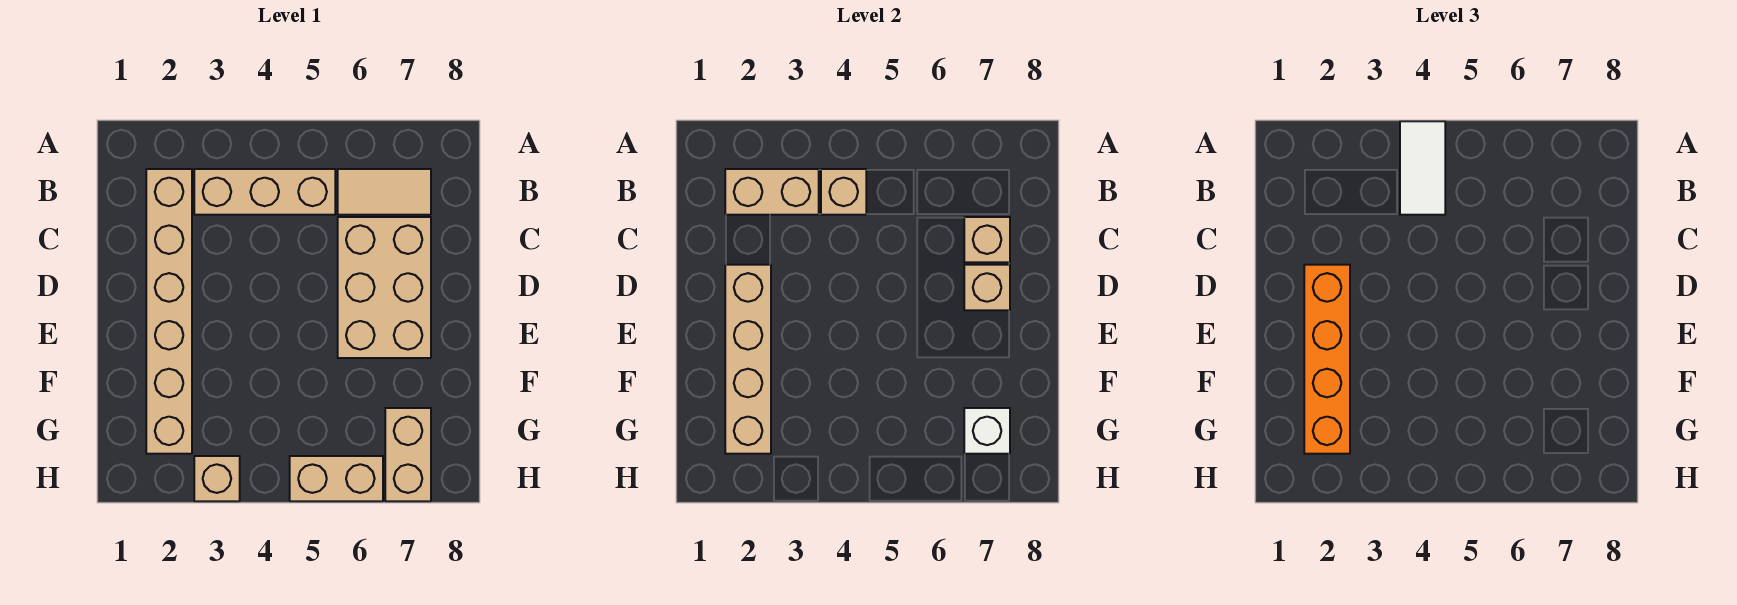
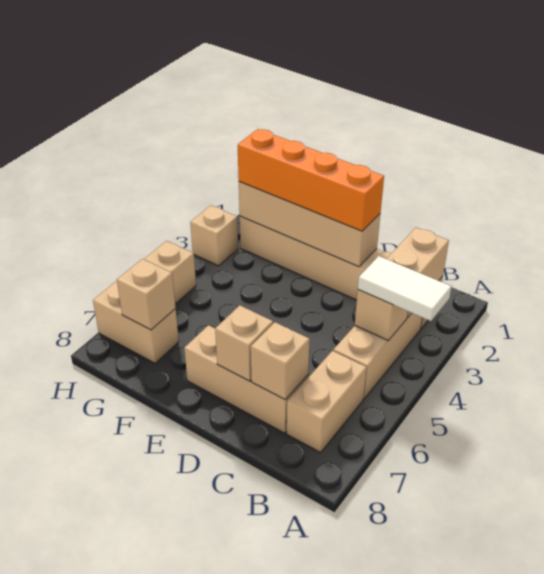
tan 1x2 tile [338,169,431,215] -> tan 1x2 brick [287,351,367,452]
tan 2x3 brick [338,217,431,358] -> tan 1x3 brick [184,325,308,433]
white 1x1 brick [964,408,1010,454] -> tan 1x1 brick [117,259,175,330]

